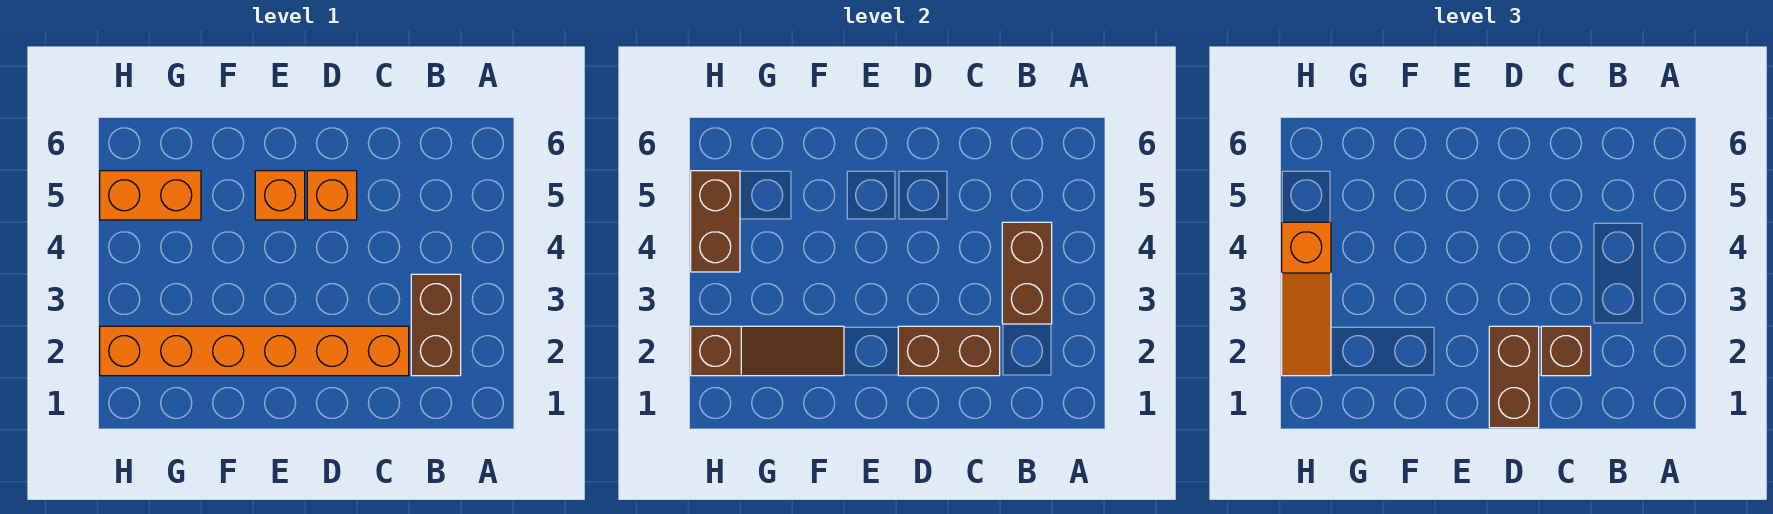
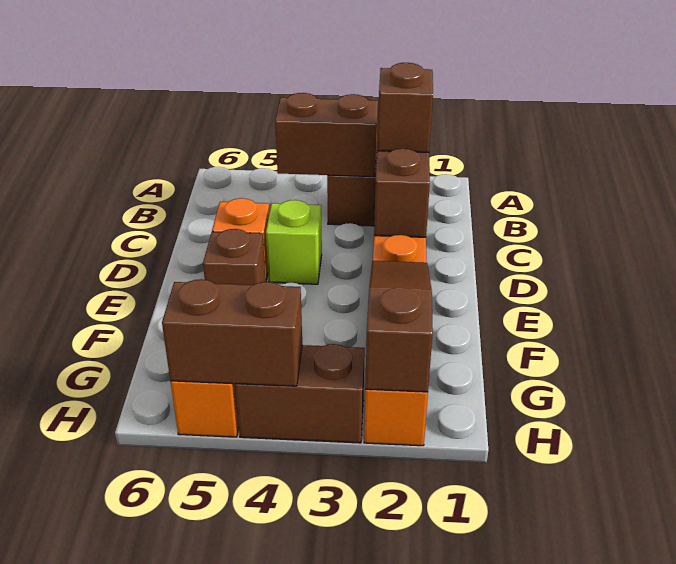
brown 1x2 brick [1489,326,1539,428] -> brown 1x2 brick moved to [235,344,365,443]
none -> lime 1x1 brick [266,200,322,284]
orange 1x1 brick [255,171,305,220] -> brown 1x1 brick [203,229,266,285]
orange 1x3 slope [1282,222,1331,376] -> none

